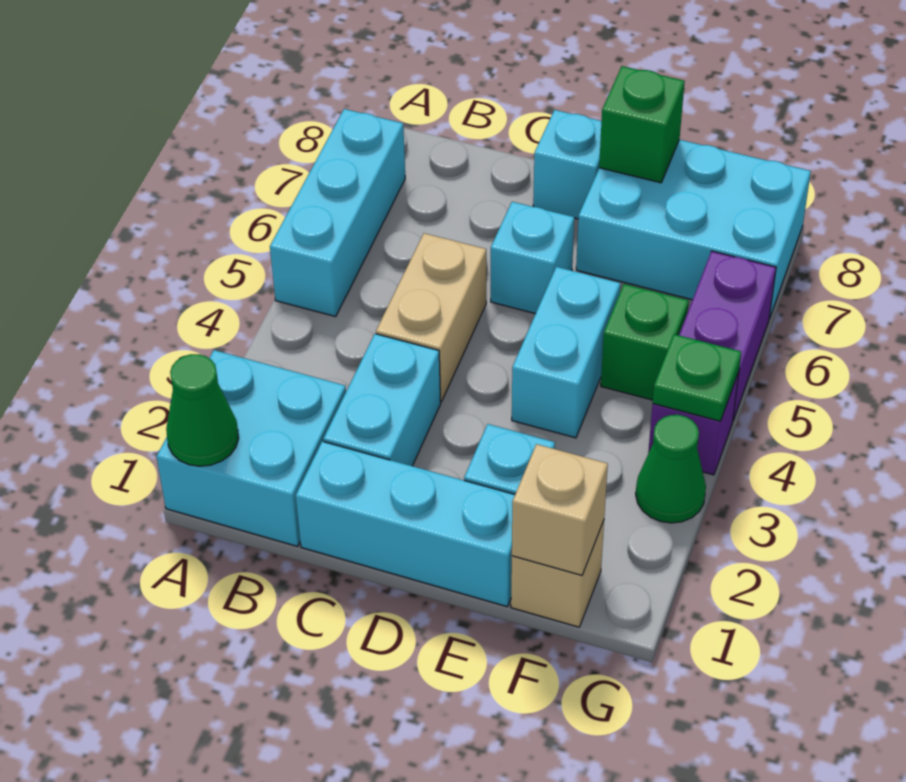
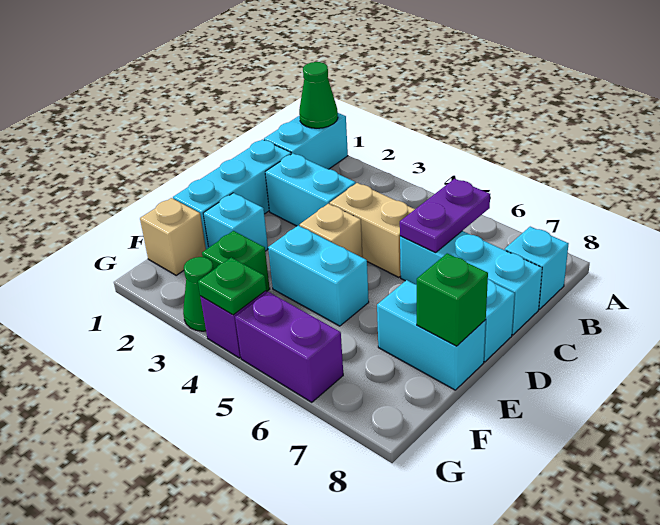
cyan 2x2 brick [156,350,346,546] -> cyan 1x2 brick [264,113,348,169]
cyan 1x3 brick [270,109,405,316] -> cyan 1x3 brick moved to [400,231,542,335]
none -> purple 1x2 plate [400,179,490,253]
cyan 1x1 brick [491,202,574,314] -> cyan 1x1 brick moved to [505,227,568,309]
cyan 2x3 brick [576,140,811,319] -> cyan 1x2 brick [377,280,486,390]
tan 1x1 brick [512,444,608,575] -> tan 1x1 brick moved to [300,204,363,258]
green 1x1 brick [601,284,689,400] -> green 1x1 brick moved to [202,231,270,292]

